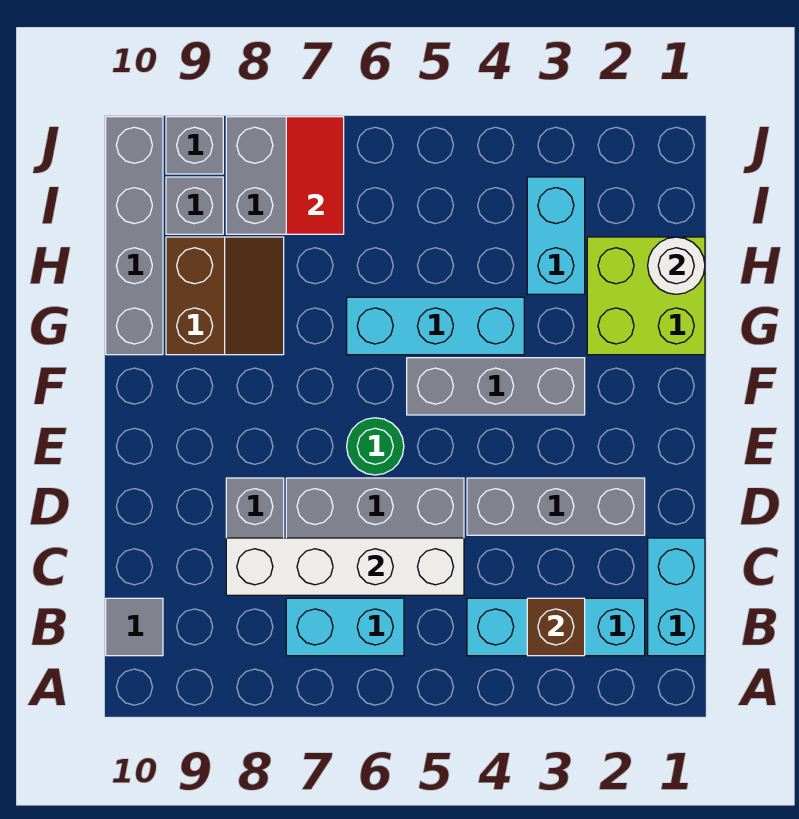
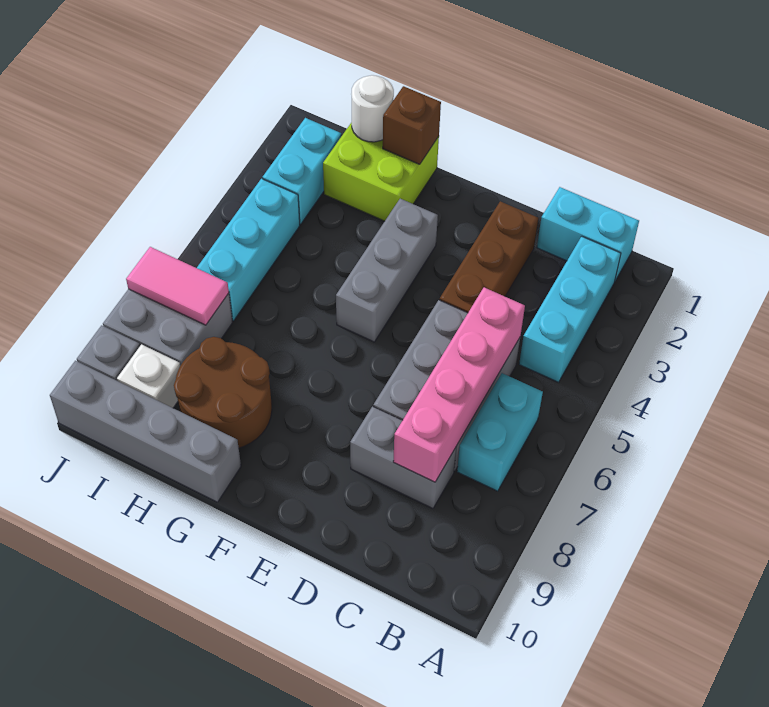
brown 1x1 brick [527,598,585,656] -> brown 1x1 brick moved to [383,86,441,164]
grey 1x1 tile [106,598,163,656] -> none
white 1x4 brick [226,538,464,595] -> pink 1x4 brick [393,287,525,482]
grey 1x3 brick [467,478,645,535] -> brown 1x3 brick [440,201,538,313]
green 1x1 round brick [347,418,404,475] -> none
cyan 1x3 brick [347,297,524,355] -> cyan 1x3 brick moved to [197,179,300,321]
brown 2x2 slope [166,237,284,355] -> brown 2x2 round brick [174,337,272,448]
cyan 1x2 brick [527,177,585,294] -> cyan 1x2 brick turned to [262,118,341,224]
red 1x2 tile [286,117,344,234] -> pink 1x2 tile [126,247,229,325]
grey 1x1 brick [166,177,223,234] -> white 1x1 brick [117,344,180,408]

